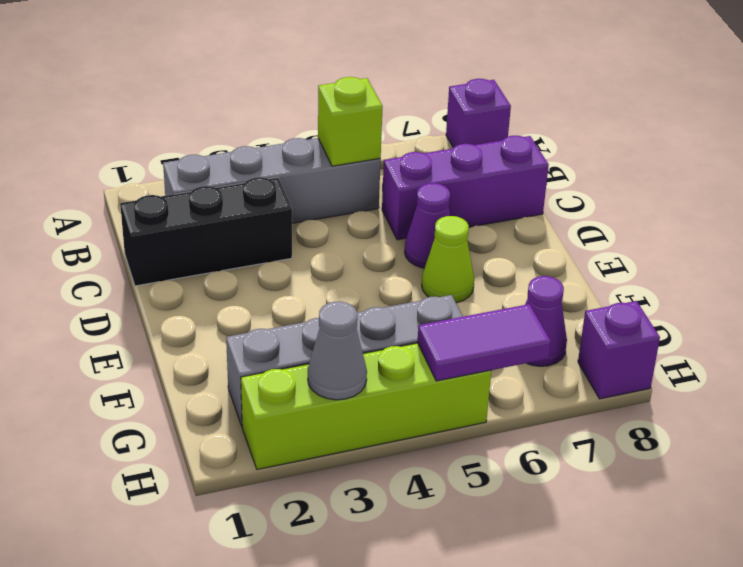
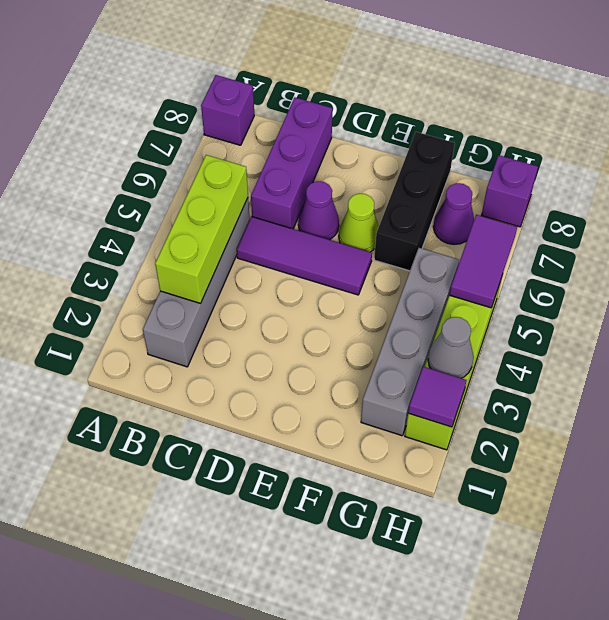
lime 1x1 brick [318,77,383,166] -> lime 1x3 brick [155,155,248,303]
black 1x3 brick [120,177,292,286] -> black 1x3 brick moved to [374,132,455,271]
none -> purple 1x3 tile [237,217,372,295]
none -> purple 1x1 tile [408,367,467,427]

